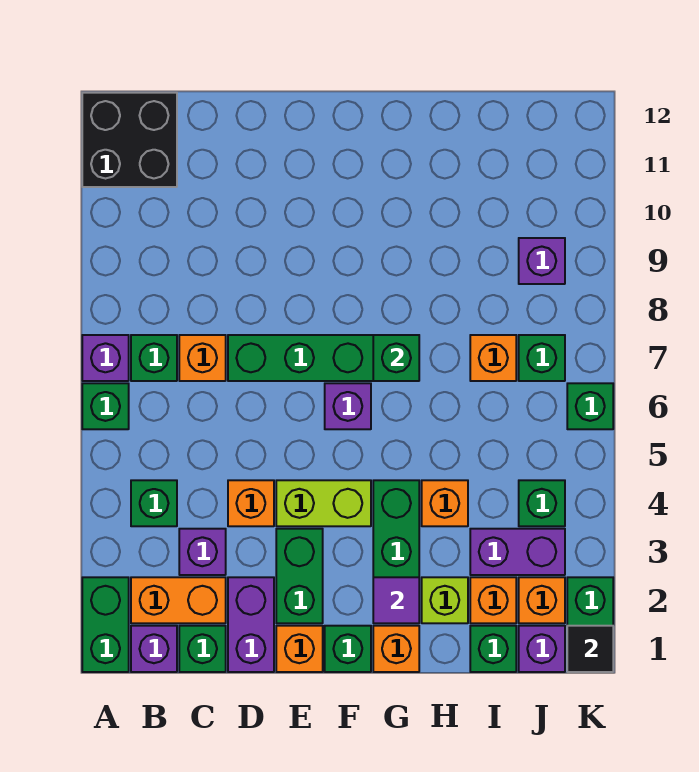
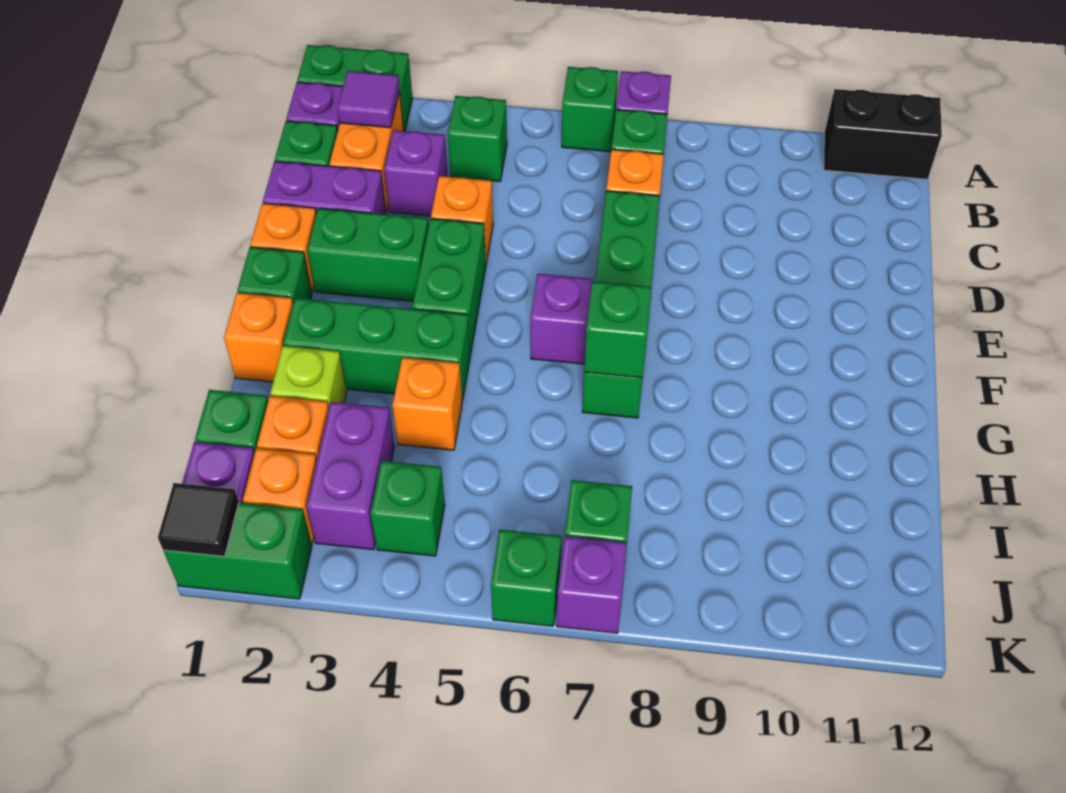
black 2x2 brick [82,93,177,187] -> black 1x2 brick [824,89,942,179]
lime 1x2 brick [276,480,371,526] -> green 1x2 brick [412,219,486,353]
purple 1x1 tile [373,577,419,623] -> purple 1x1 tile moved to [337,71,400,128]
orange 1x1 brick [470,335,516,381] -> none
purple 1x1 brick [519,238,565,284] -> purple 1x1 brick moved to [557,536,627,633]

